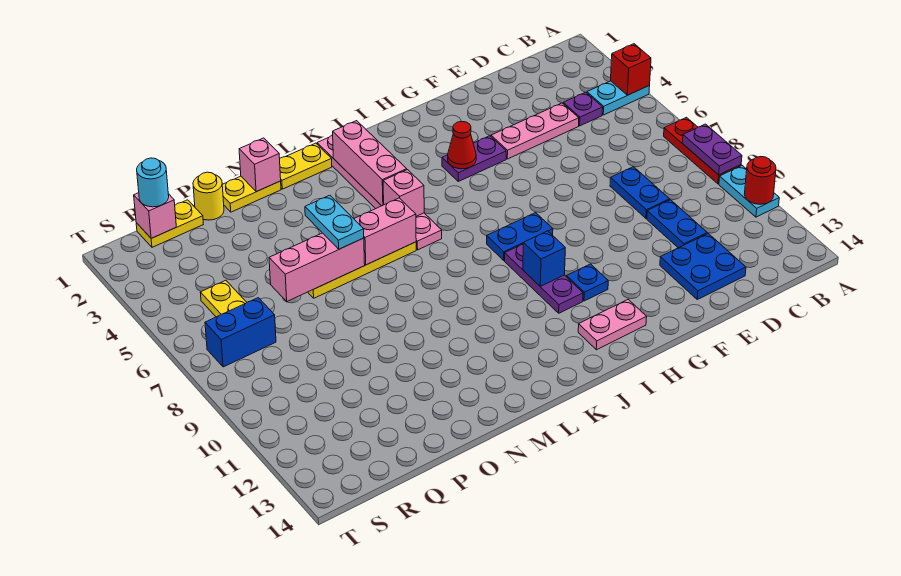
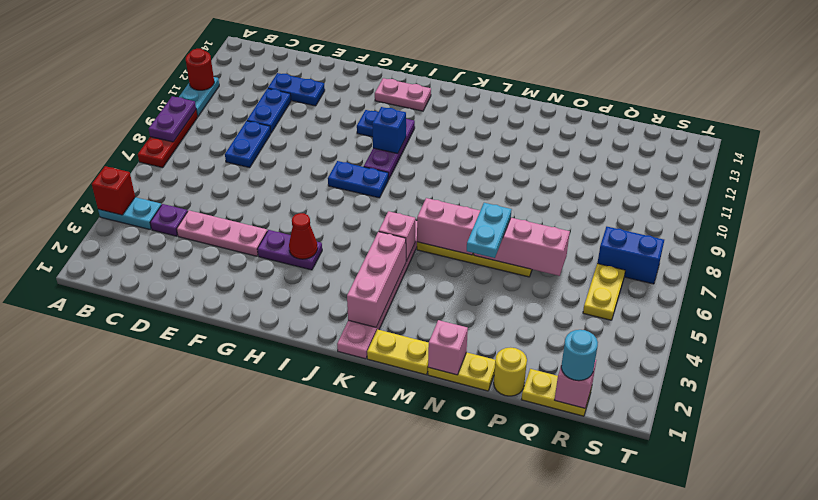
blue 2x2 plate [660,234,746,299] -> blue 1x2 plate [268,73,325,106]

